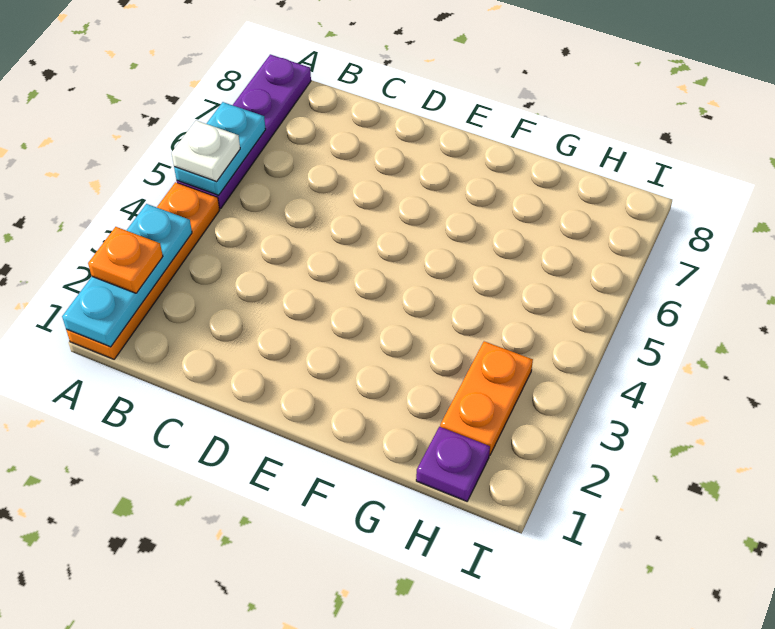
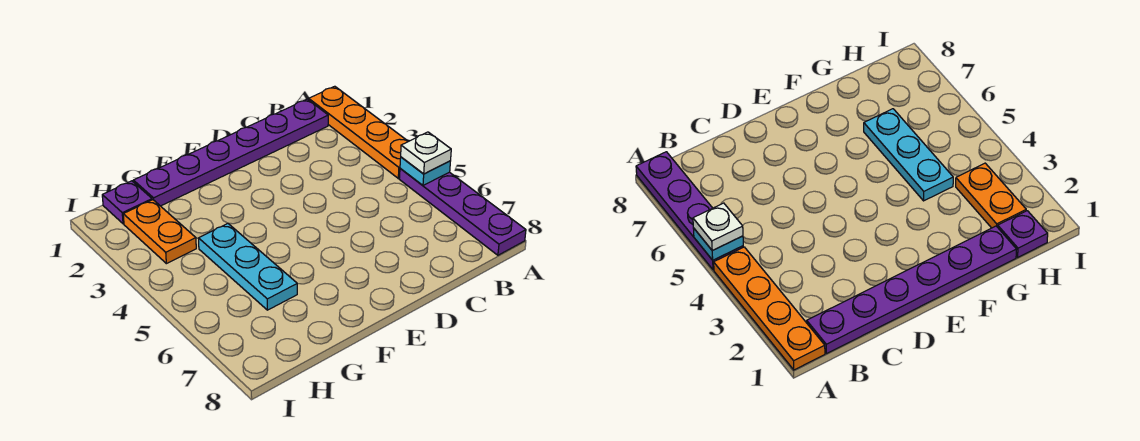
cyan 1x3 plate [62,204,192,347] -> cyan 1x3 plate moved to [199,224,297,310]
orange 1x1 plate [88,227,163,293] -> none
cyan 1x2 plate [174,102,266,195] -> cyan 1x1 plate [400,157,450,185]
none -> purple 1x6 plate [133,99,328,206]

